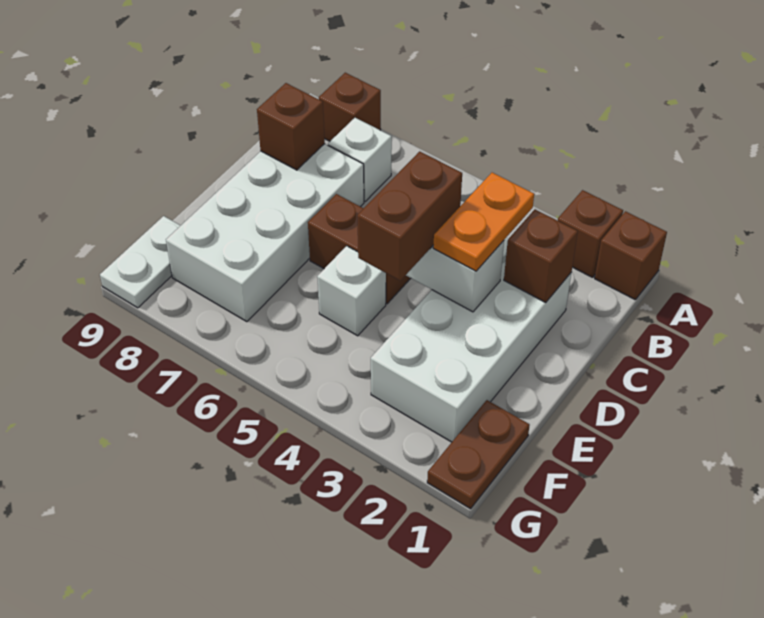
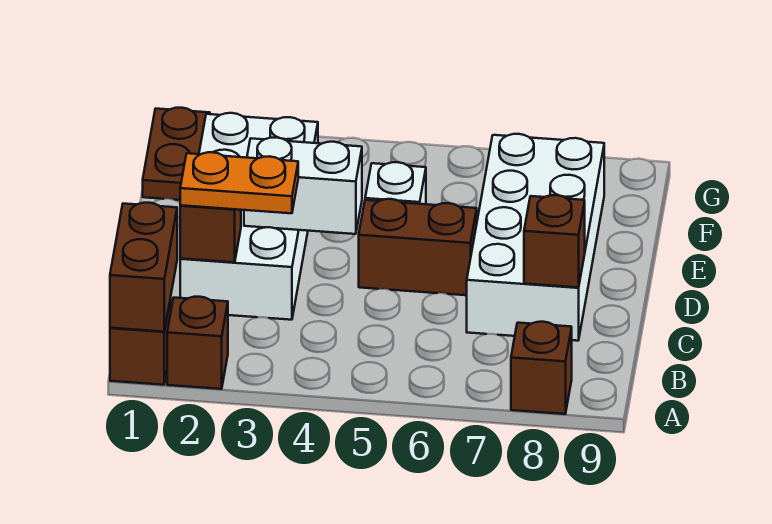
white 1x1 brick [328,118,392,201] -> none
orange 1x2 plate [433,173,534,271] -> orange 1x2 plate turned to [180,152,298,213]
brown 1x2 brick [357,151,462,281] -> brown 1x2 brick moved to [110,203,177,332]
white 1x2 plate [100,216,180,308] -> none

